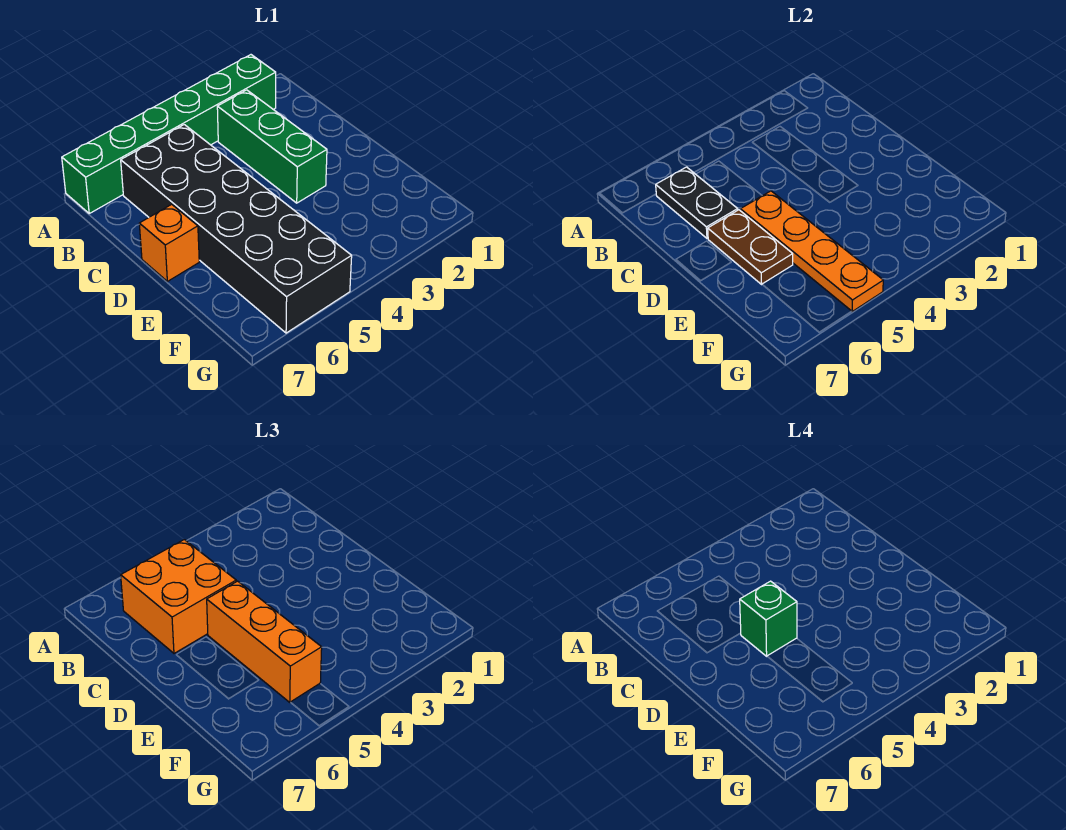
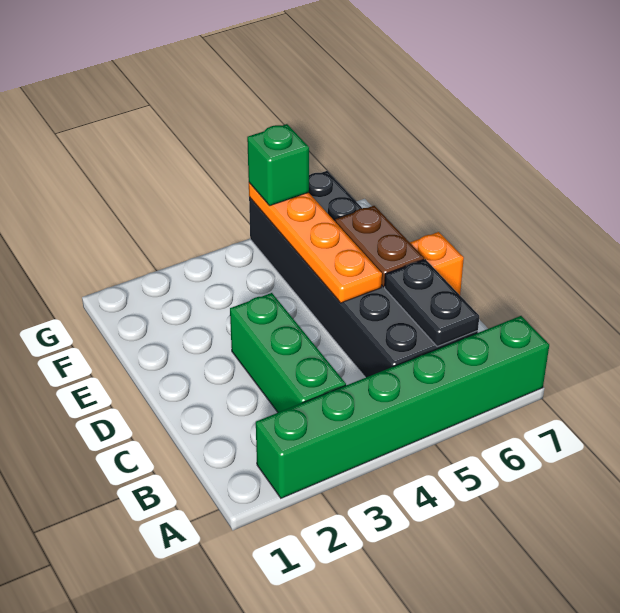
orange 2x2 brick [121,540,236,653] -> none
orange 1x3 brick [207,581,322,702] -> none
green 1x1 brick [740,581,797,656] -> green 1x1 brick moved to [247,124,309,206]

